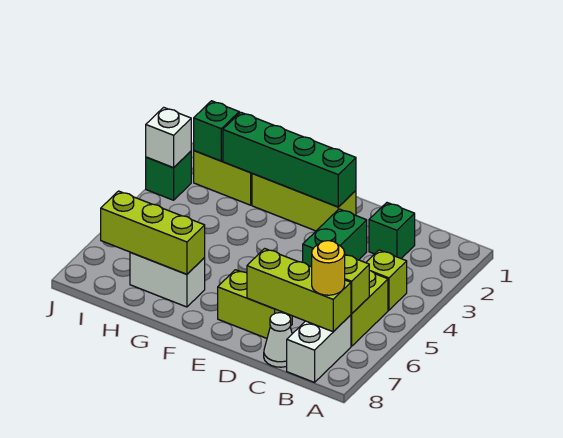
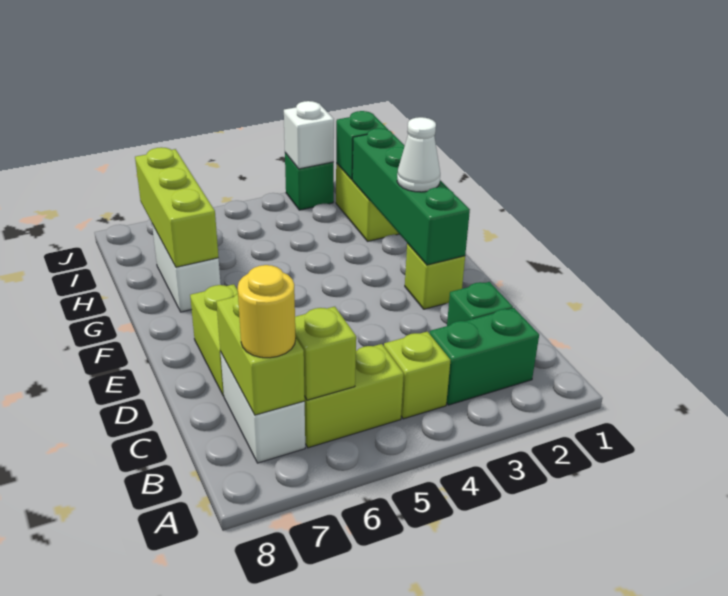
white 1x2 brick [287,315,351,382] -> white 1x2 brick turned to [220,352,305,463]
lime 1x3 brick [247,249,351,332] -> lime 1x2 brick [216,294,305,415]
white 1x1 cone [264,313,292,367] -> white 1x1 cone moved to [397,117,440,192]
green 1x2 brick [303,209,367,267] -> green 1x2 brick moved to [429,308,539,405]
lime 1x3 brick [252,174,356,231] -> lime 1x1 brick [405,244,465,309]

